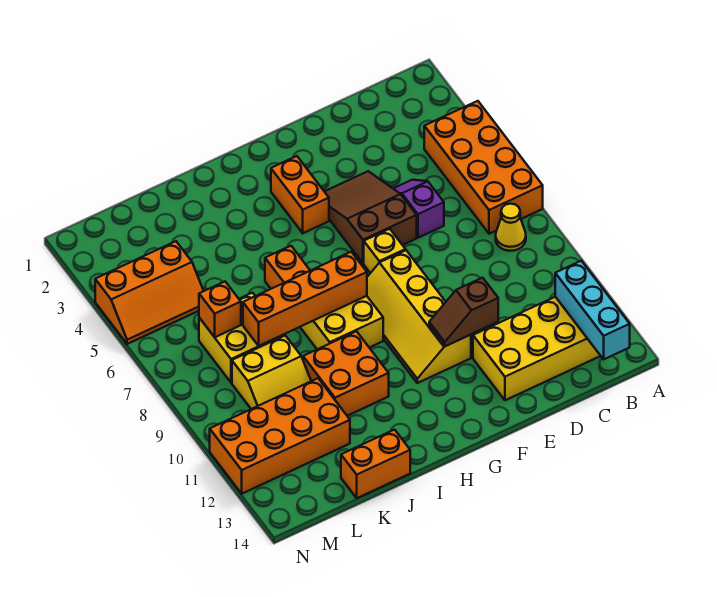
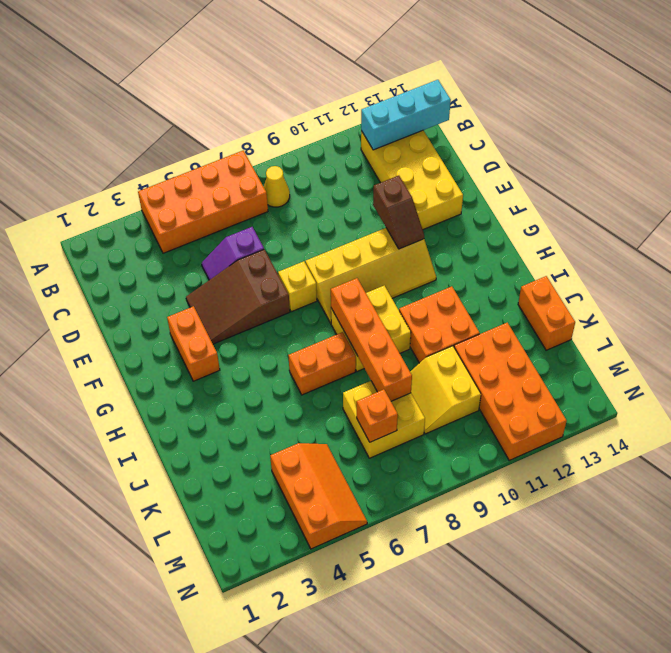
orange 1x2 brick [271,156,329,233] -> orange 1x2 brick turned to [167,306,220,381]
yellow 2x2 slope [232,335,311,409] -> yellow 2x2 slope turned to [410,346,481,434]

